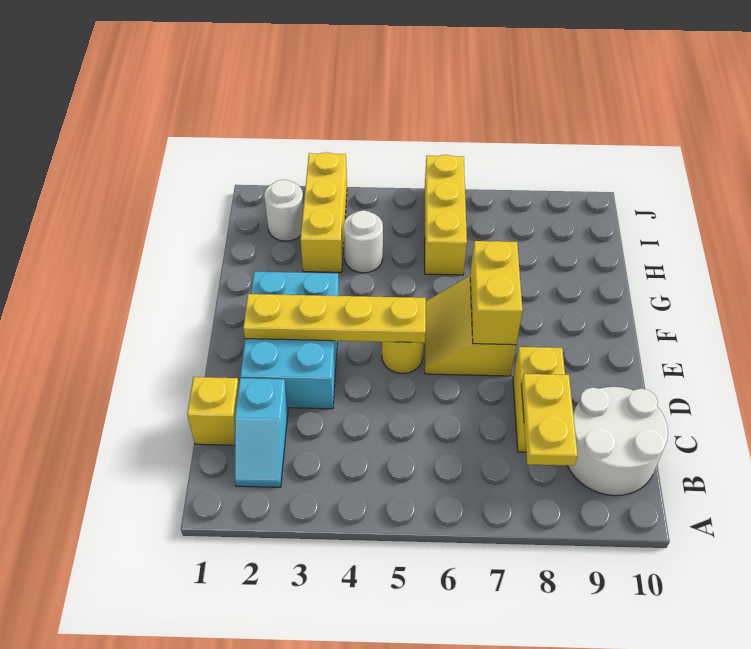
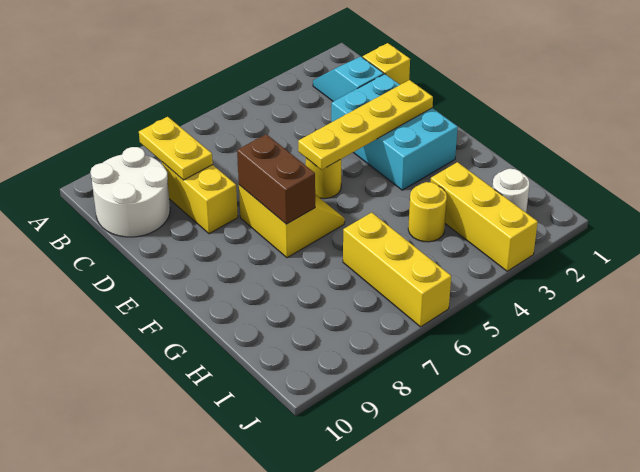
yellow 1x2 brick [470,241,522,345] -> brown 1x2 brick [237,134,315,224]
white 1x1 round brick [343,210,383,273] -> yellow 1x1 round brick [408,182,447,242]

